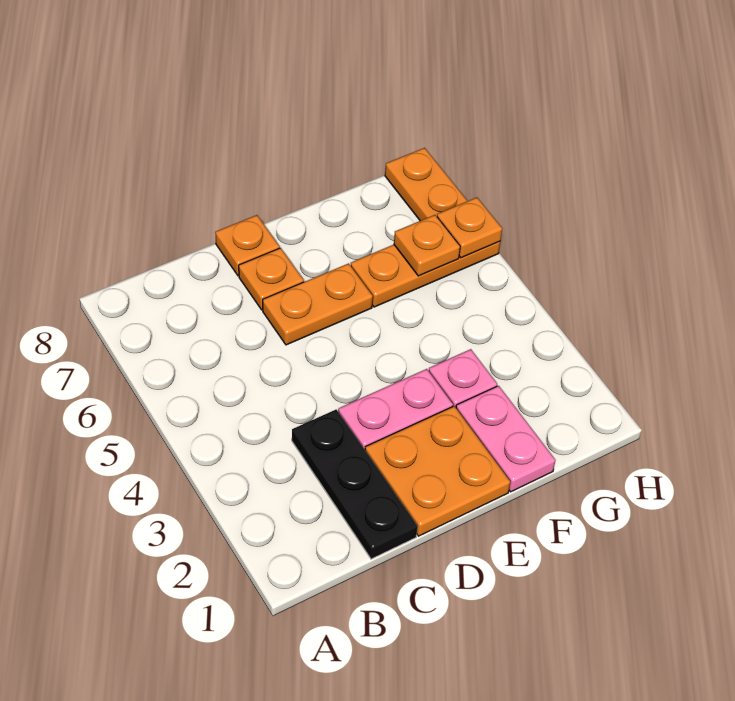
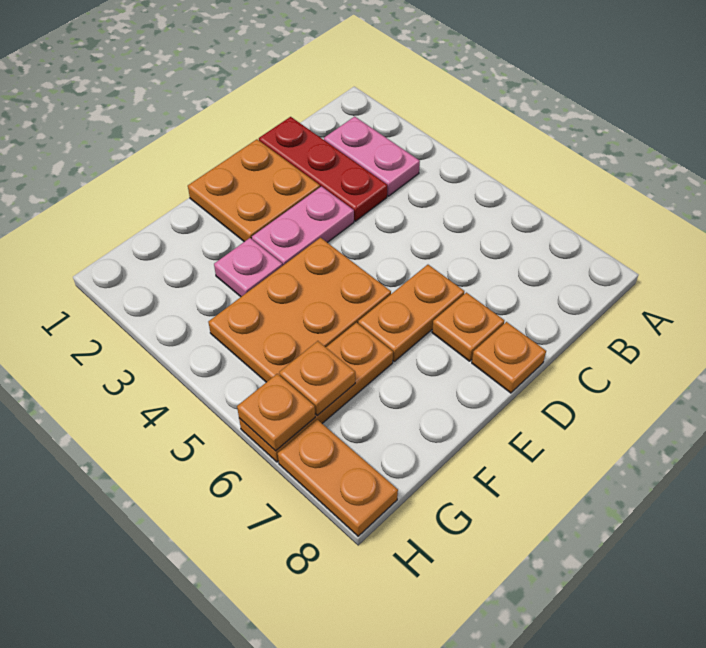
black 1x3 plate [292,410,418,559] -> red 1x3 plate [259,117,387,221]
none -> orange 2x3 plate [208,238,391,382]
pink 1x2 plate [456,386,555,492] -> pink 1x2 plate moved to [324,116,420,196]

